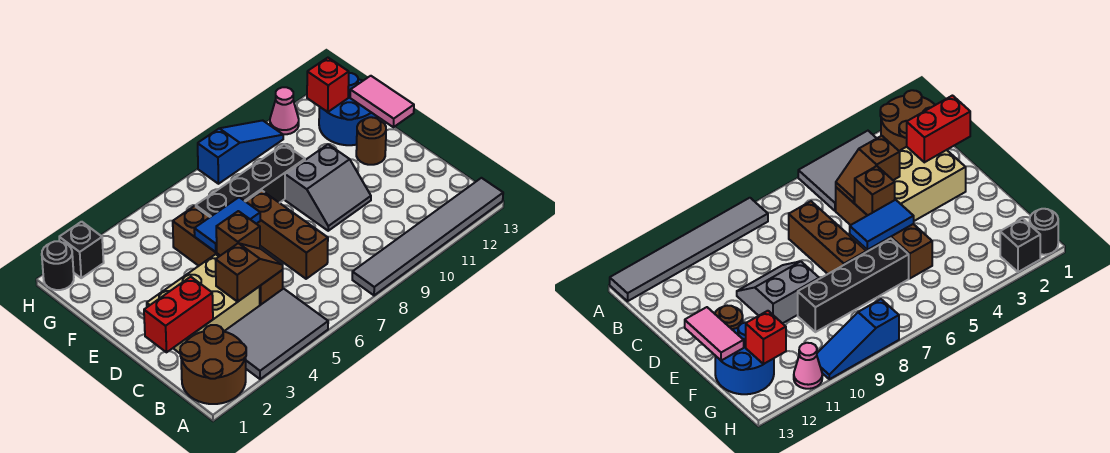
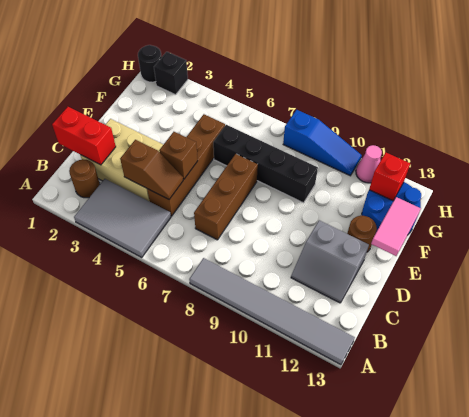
brown 2x2 round brick [180,325,246,404] -> brown 1x1 round brick [69,159,100,198]
grey 2x2 slope [285,144,371,231] -> grey 2x2 slope moved to [291,220,369,303]
blue 1x2 tile [194,197,260,252] -> none

